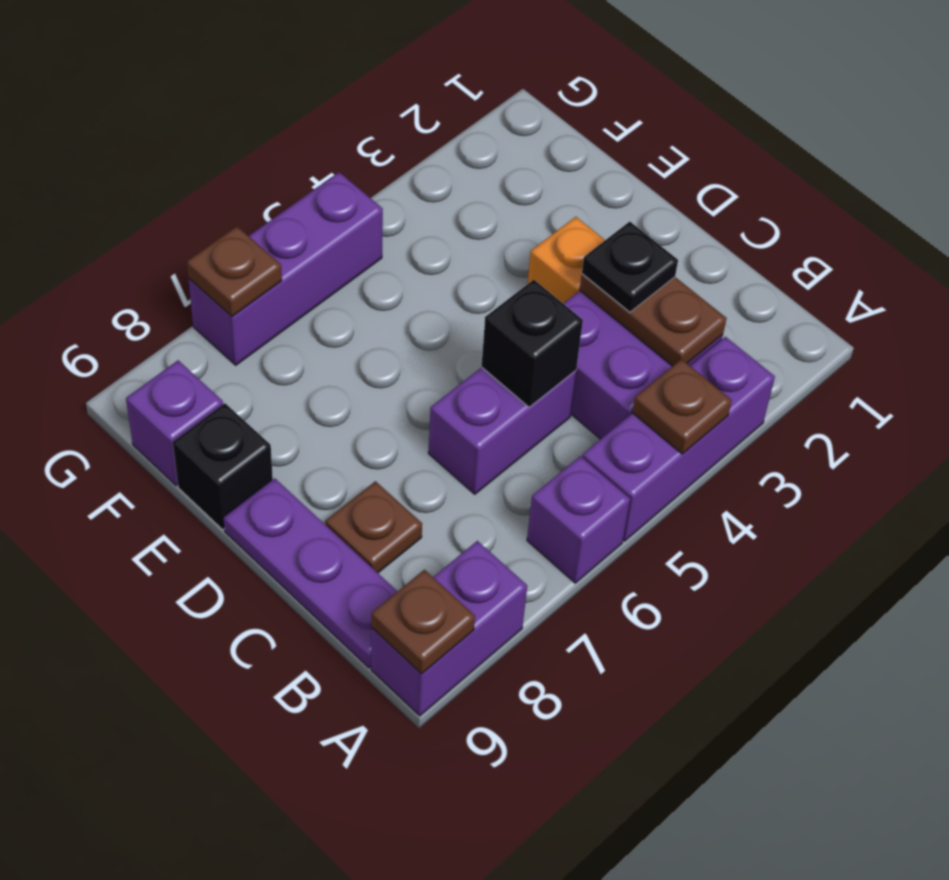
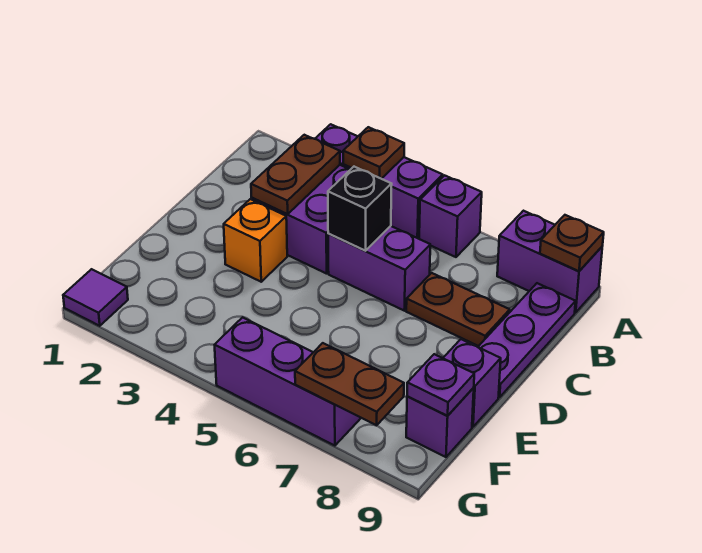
black 1x1 plate [582,222,678,312] -> none
brown 1x1 plate [325,481,422,573] -> brown 1x2 plate [406,273,510,346]
black 1x1 brick [173,403,273,530] -> purple 1x1 brick [443,339,501,427]
none -> purple 1x1 plate [407,354,474,416]
none -> purple 1x1 tile [63,269,128,326]
brown 1x1 plate [187,226,282,317] -> brown 1x2 plate [295,343,404,425]

